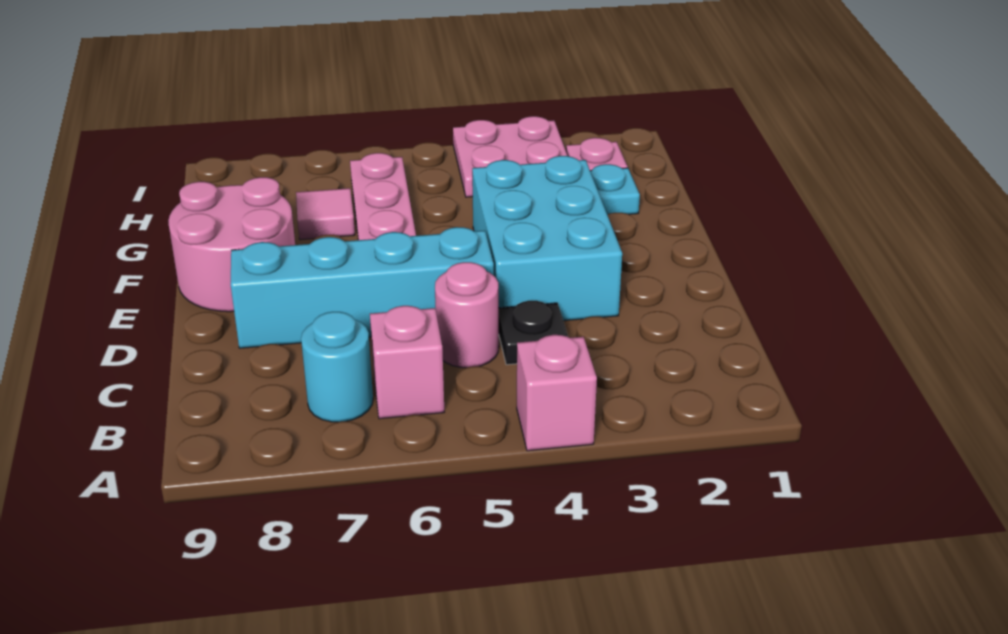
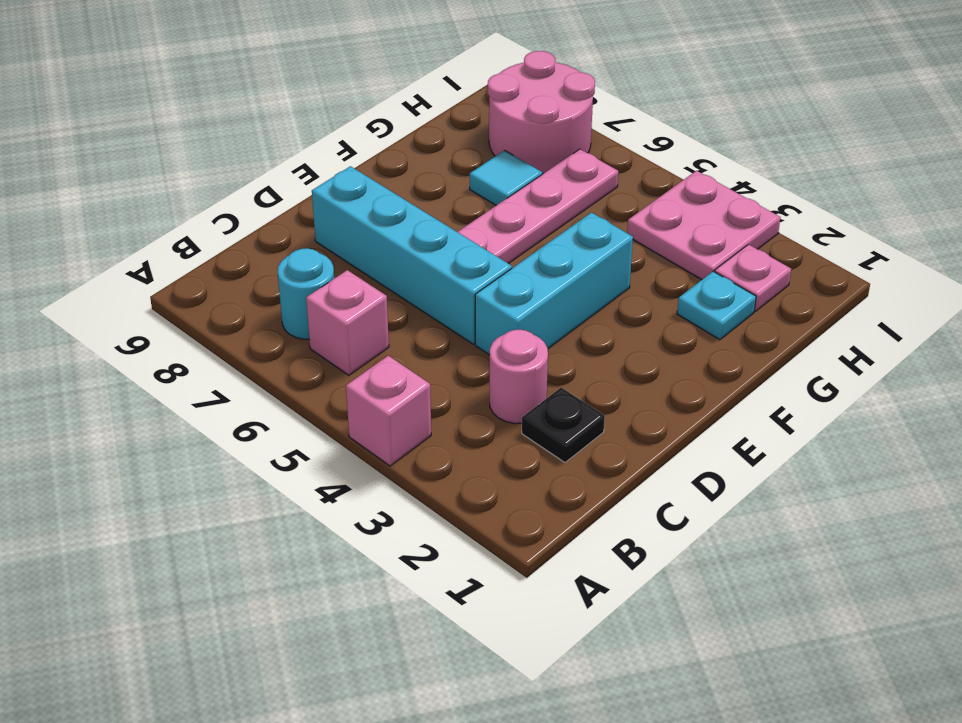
black 1x1 plate [498,301,568,365] -> black 1x1 plate moved to [522,388,605,462]
pink 1x1 round brick [435,262,499,368] -> pink 1x1 round brick moved to [490,330,548,424]
cyan 2x3 brick [472,156,622,321] -> cyan 1x3 brick [475,213,633,355]
pink 2x2 round brick [168,177,295,312] -> pink 2x2 round brick moved to [488,51,595,174]
pink 1x1 tile [296,188,355,240] -> cyan 1x1 tile [470,150,542,205]

